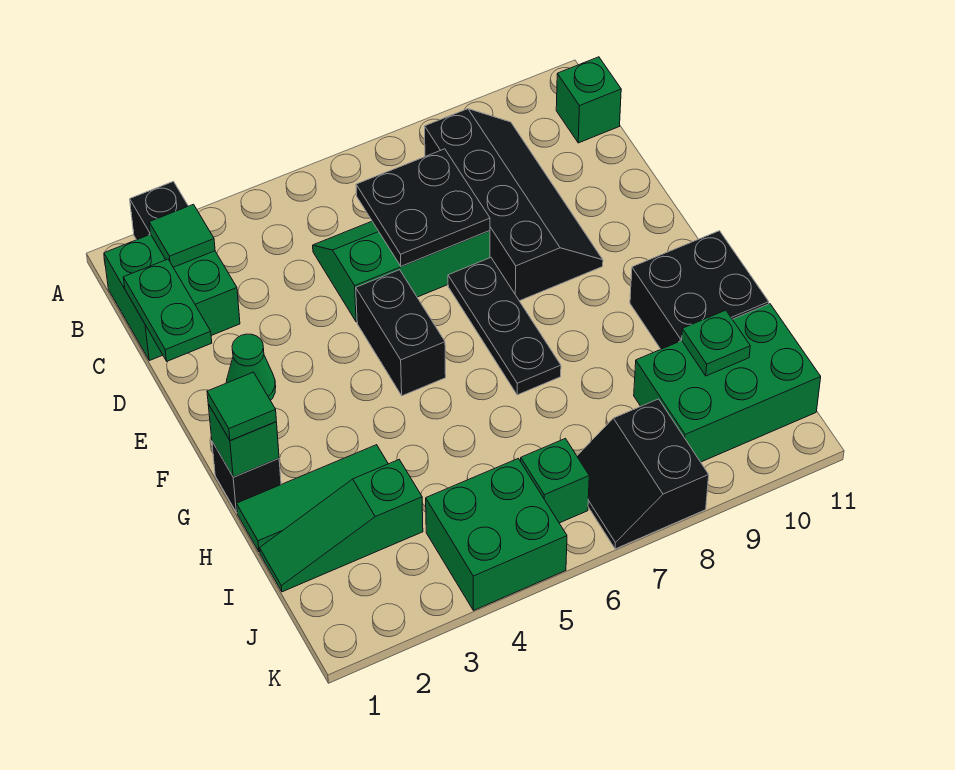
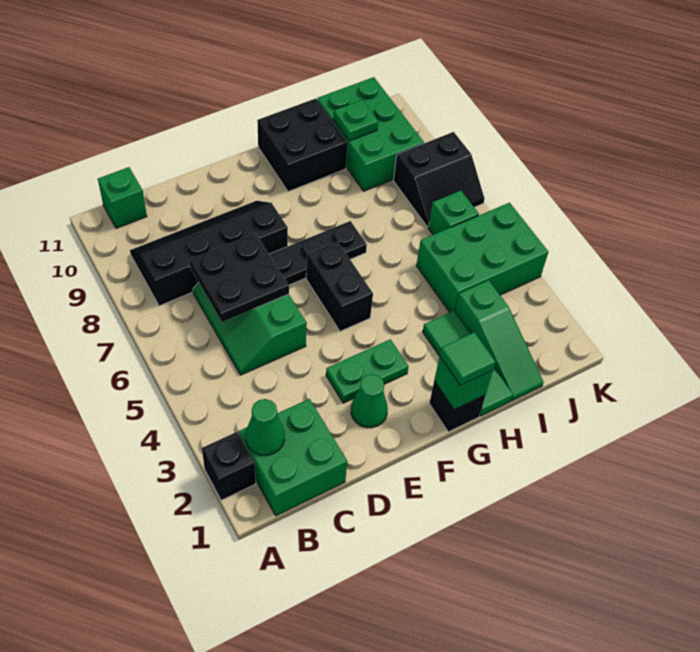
green 1x1 tile [149,204,215,267] -> green 1x1 cone [246,399,285,455]
green 1x2 plate [123,259,212,361] -> green 1x2 plate moved to [326,339,409,403]
black 1x2 brick [356,270,446,396] -> black 1x2 brick turned to [306,241,373,331]
green 2x2 brick [426,459,567,610] -> green 2x3 brick [416,203,548,312]

